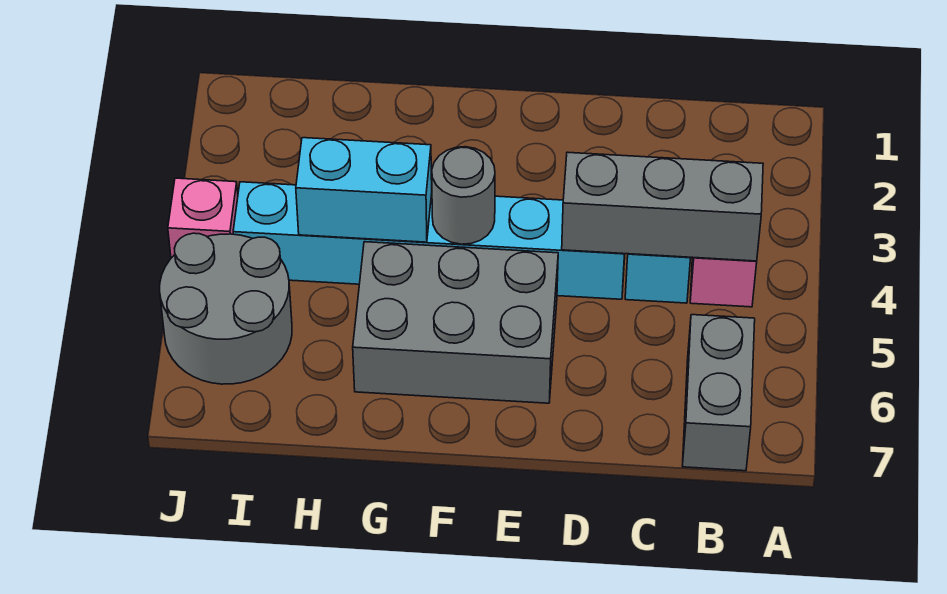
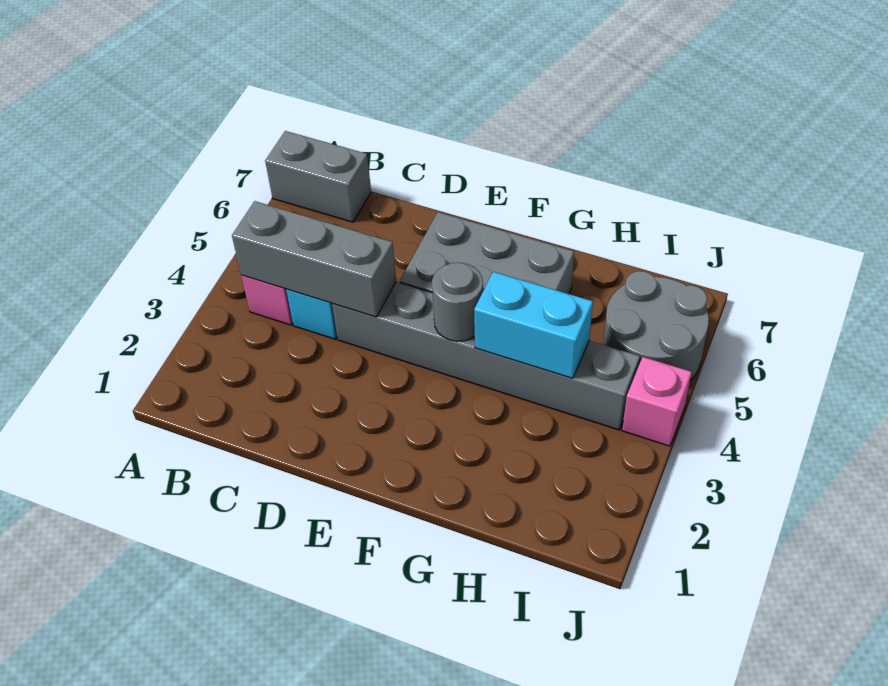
grey 1x2 brick [682,315,755,471] -> grey 1x2 brick turned to [265,131,371,222]
cyan 1x6 brick [233,182,625,299] -> grey 1x6 brick [332,282,640,430]

